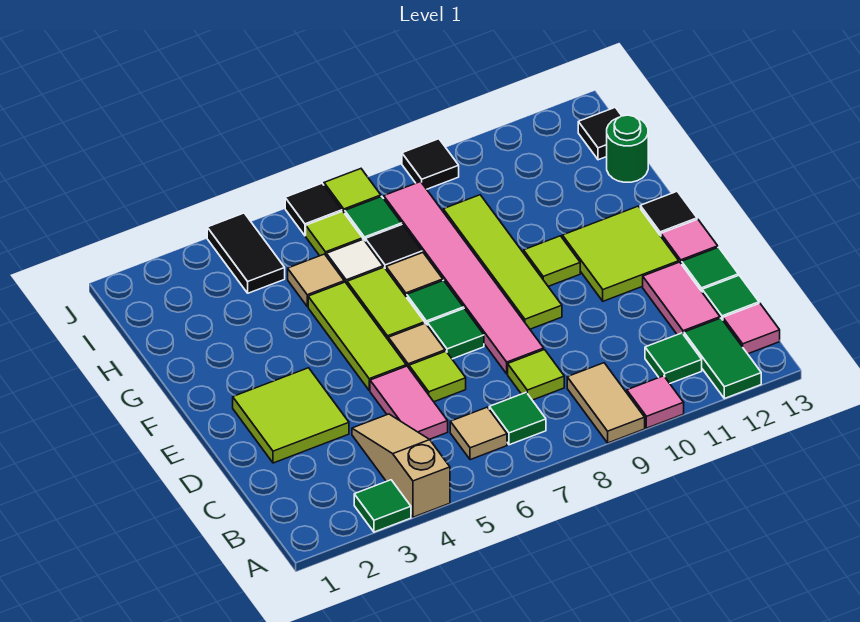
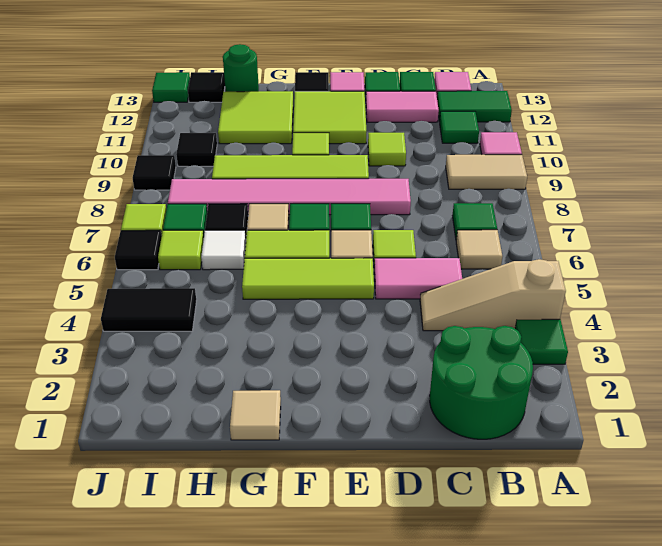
none -> green 2x2 round brick [430,326,533,439]
lime 1x1 tile [508,350,564,400] -> lime 1x1 tile moved to [368,133,406,166]
lime 2x2 tile [233,368,349,463] -> lime 2x2 tile moved to [218,91,293,144]
tan 1x1 tile [288,254,344,306] -> tan 1x1 tile moved to [230,390,281,440]
none -> black 1x1 tile [176,133,217,166]
none -> green 1x1 tile [152,72,190,102]

